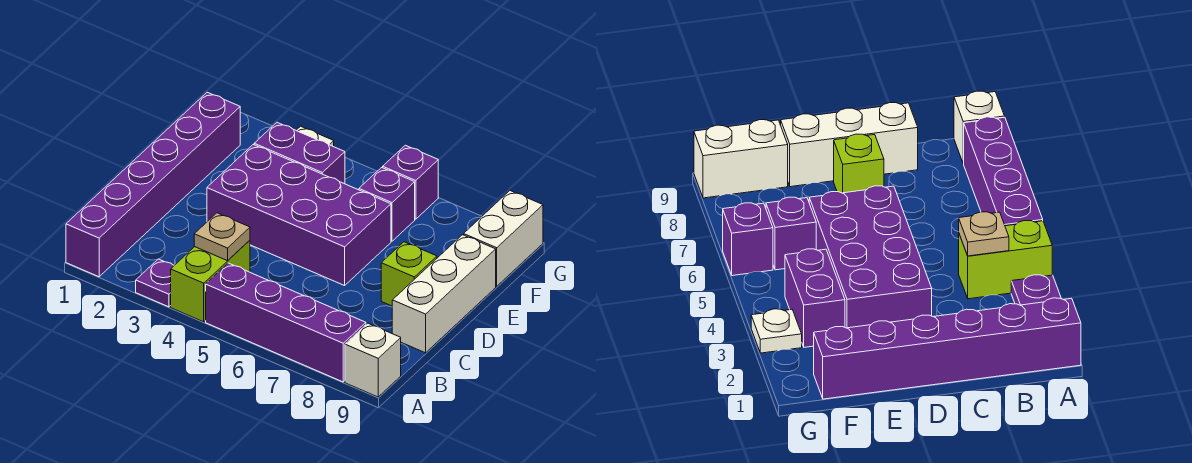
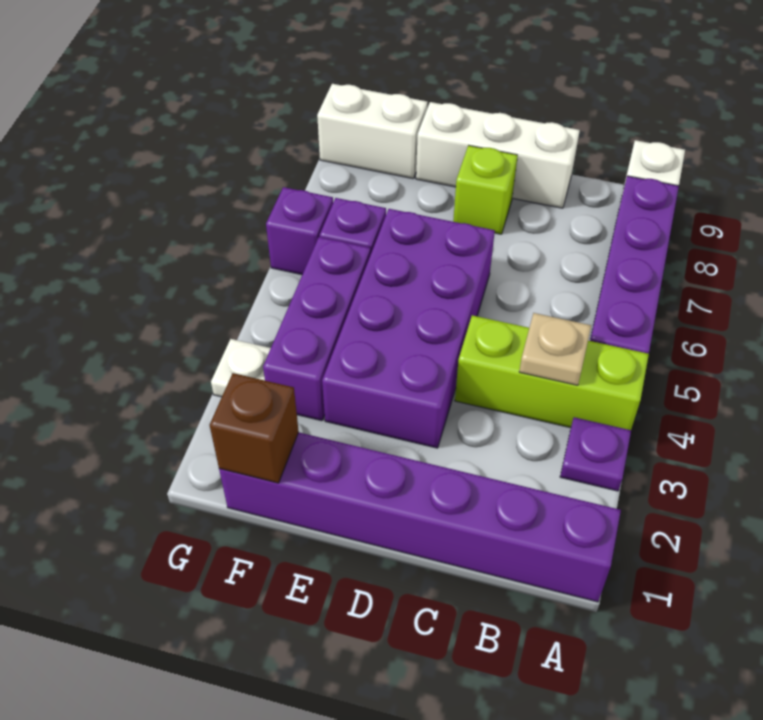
lime 1x2 brick [171,240,250,322] -> lime 1x3 brick [455,315,649,430]
none -> brown 1x1 brick [210,373,299,483]
purple 1x2 brick [254,123,345,184] -> purple 1x3 brick [263,237,371,421]

